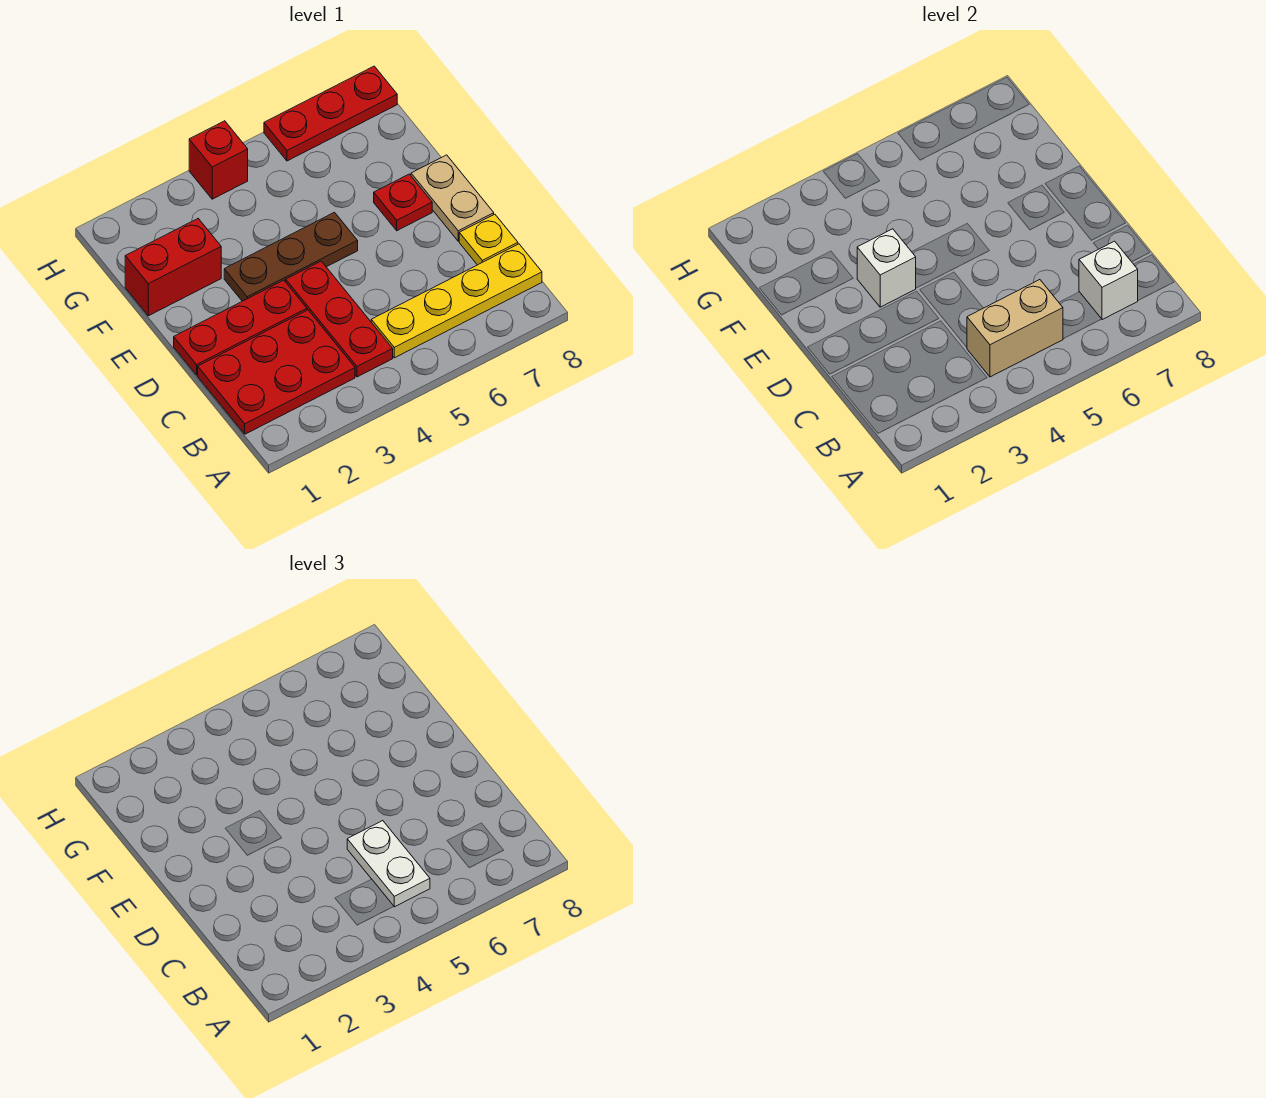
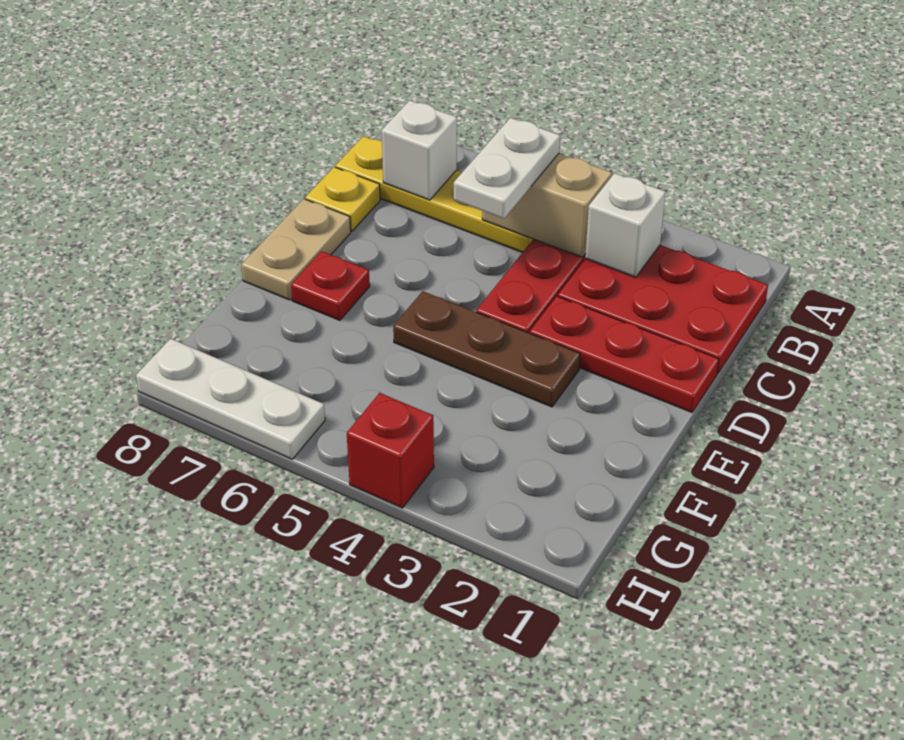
white 1x1 brick [857,229,916,307] -> white 1x1 brick moved to [585,173,666,277]
red 1x2 brick [125,219,221,316] -> none
red 1x3 plate [264,66,397,161] -> white 1x3 plate [136,339,325,459]

